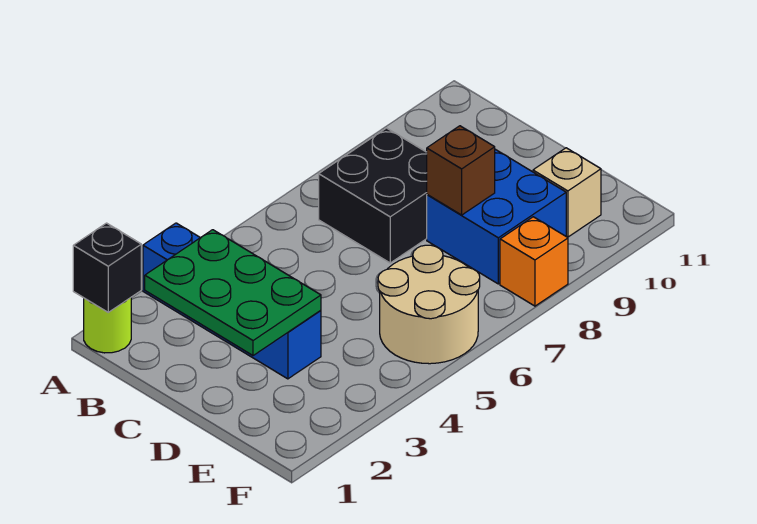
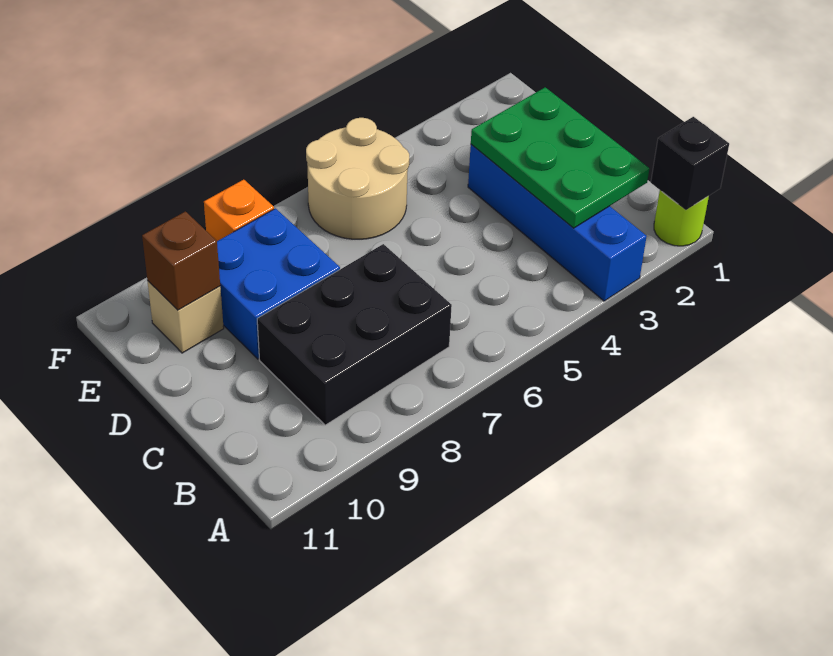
black 2x2 brick [319,128,427,263] -> black 2x3 brick [257,244,452,425]
brown 1x1 brick [427,126,495,215] -> brown 1x1 brick moved to [142,211,220,310]

